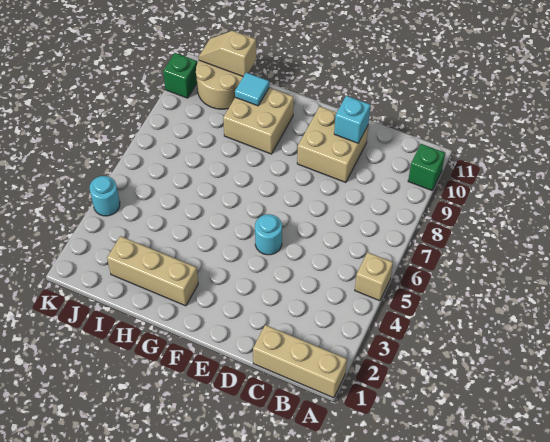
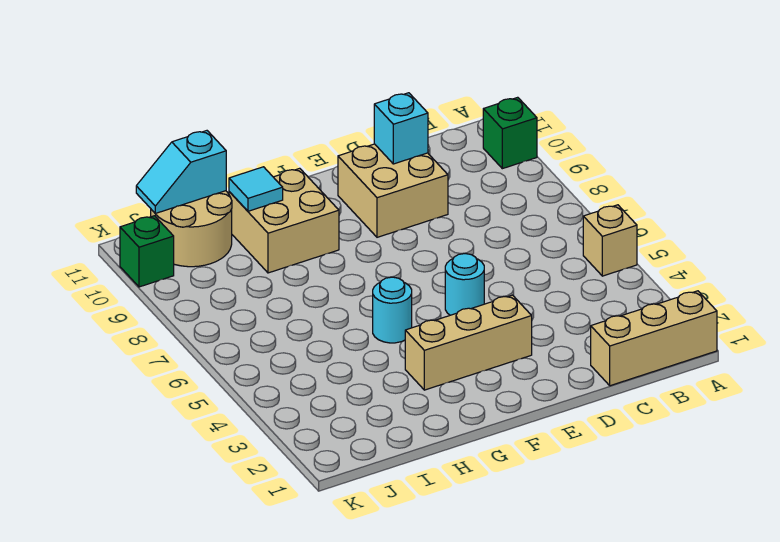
tan 1x3 brick [107,236,198,306] -> tan 1x3 brick moved to [405,295,532,390]
tan 1x2 slope [199,31,256,76] -> cyan 1x2 slope [136,131,226,213]
cyan 1x1 round brick [90,176,120,216] -> cyan 1x1 round brick moved to [373,277,412,343]

